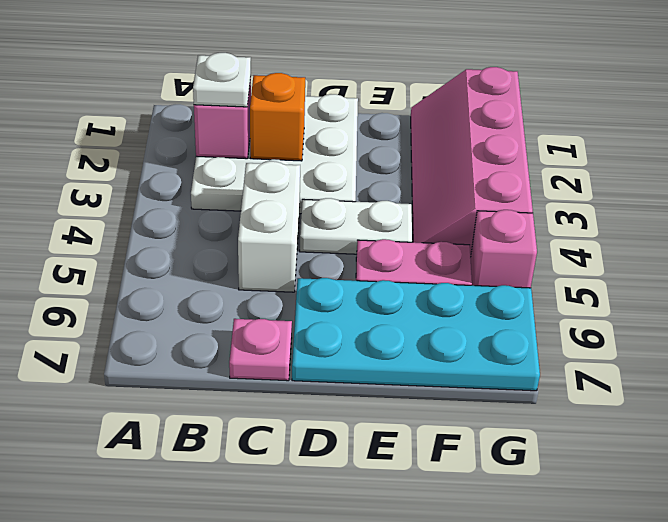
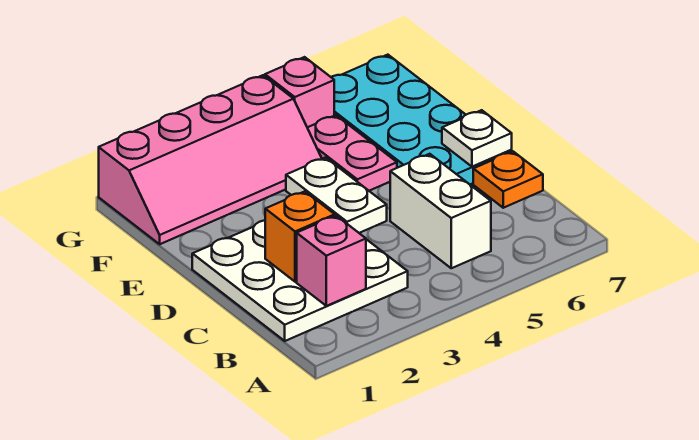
white 1x1 plate [193,53,251,107] -> white 1x1 plate moved to [442,110,512,167]
white 1x2 brick [238,161,300,292] -> white 1x2 brick turned to [390,154,491,268]
pink 1x1 plate [229,319,292,381] -> orange 1x1 plate [473,151,543,208]

